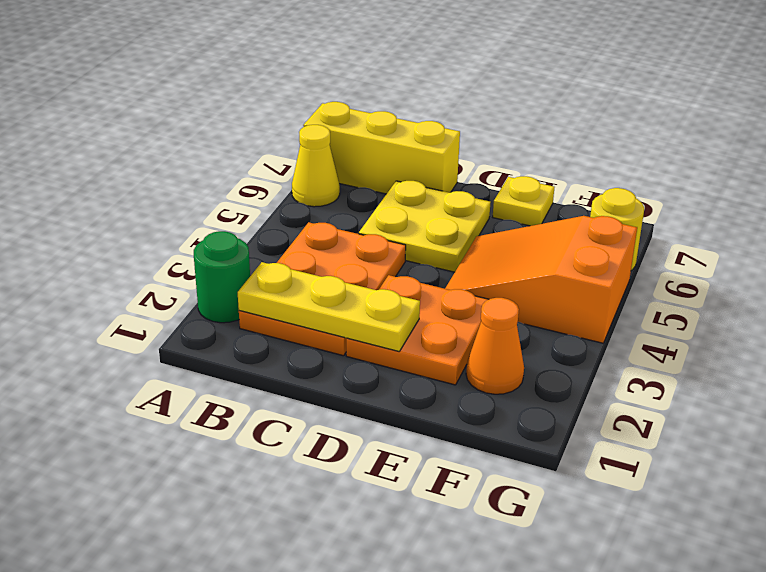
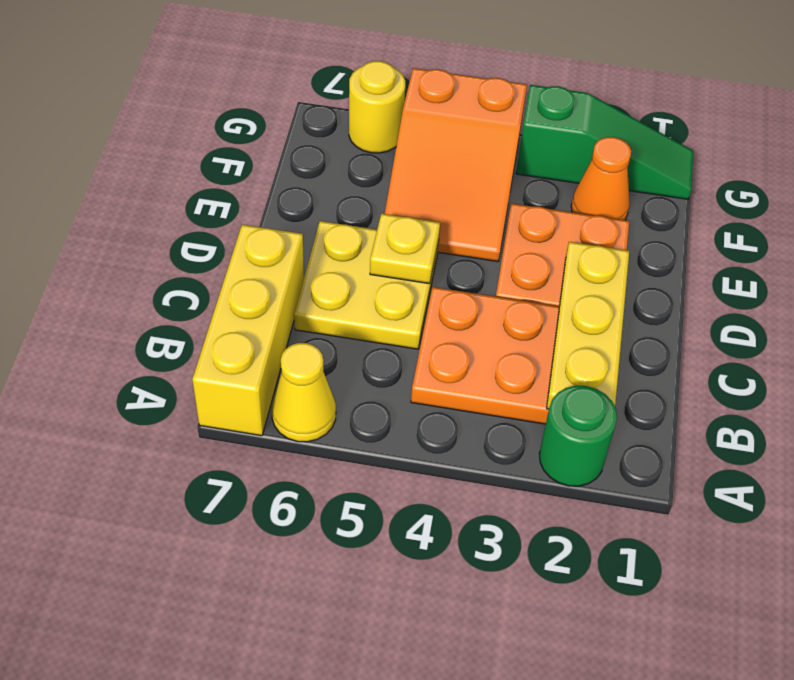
yellow 1x1 plate [493,176,555,226] -> yellow 1x1 plate moved to [370,214,440,284]
none -> green 1x3 slope [516,85,694,199]

